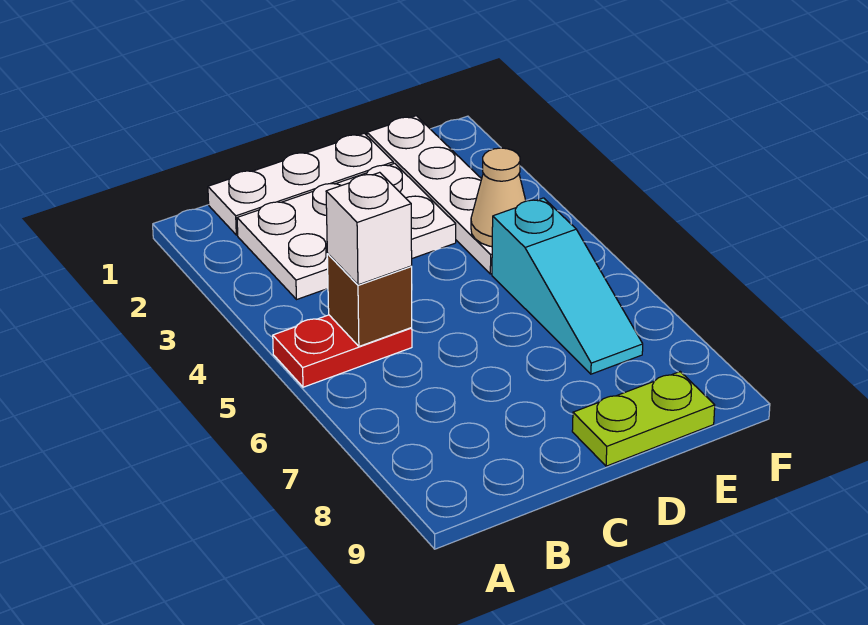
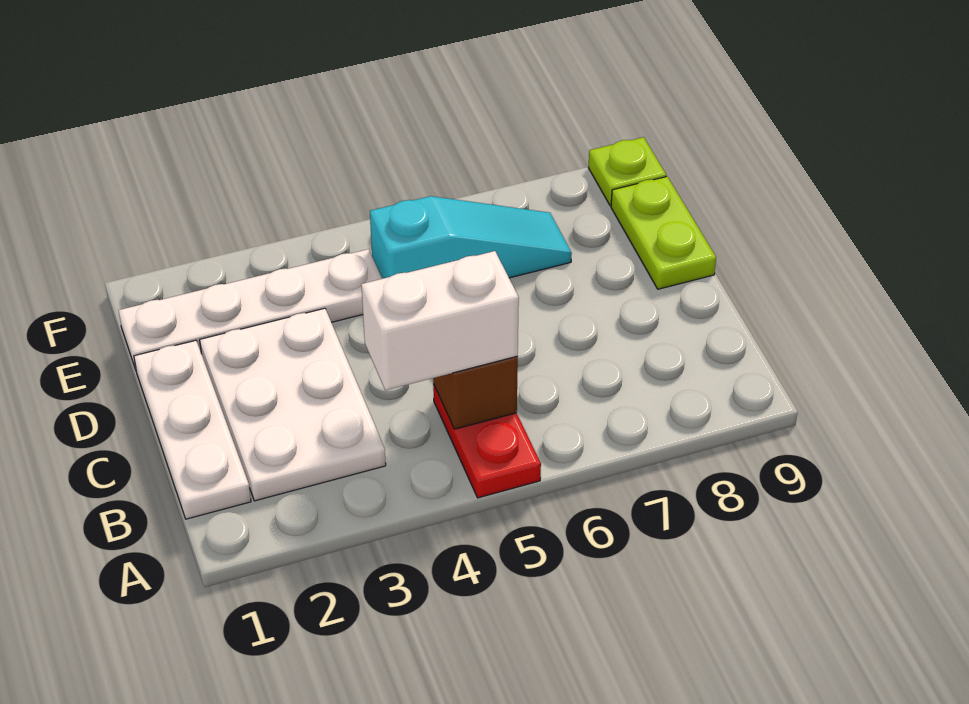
white 1x1 brick [326,172,412,285] -> white 1x2 brick [361,251,519,390]
tan 1x1 cone [471,148,526,247] -> none
none -> lime 1x1 plate [588,137,666,206]

